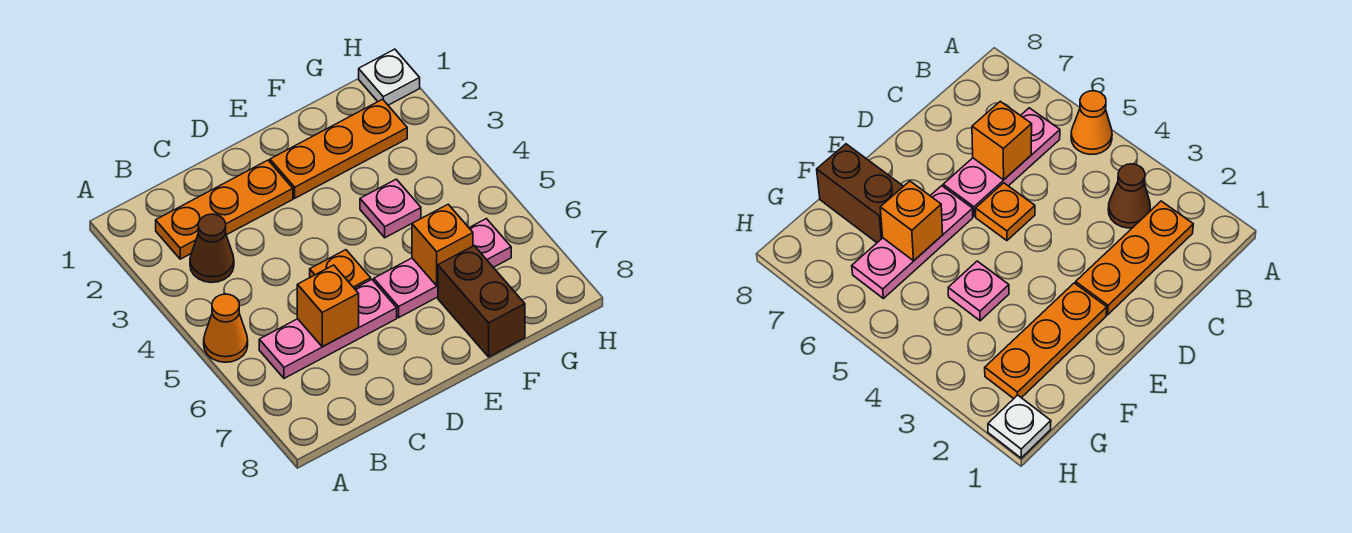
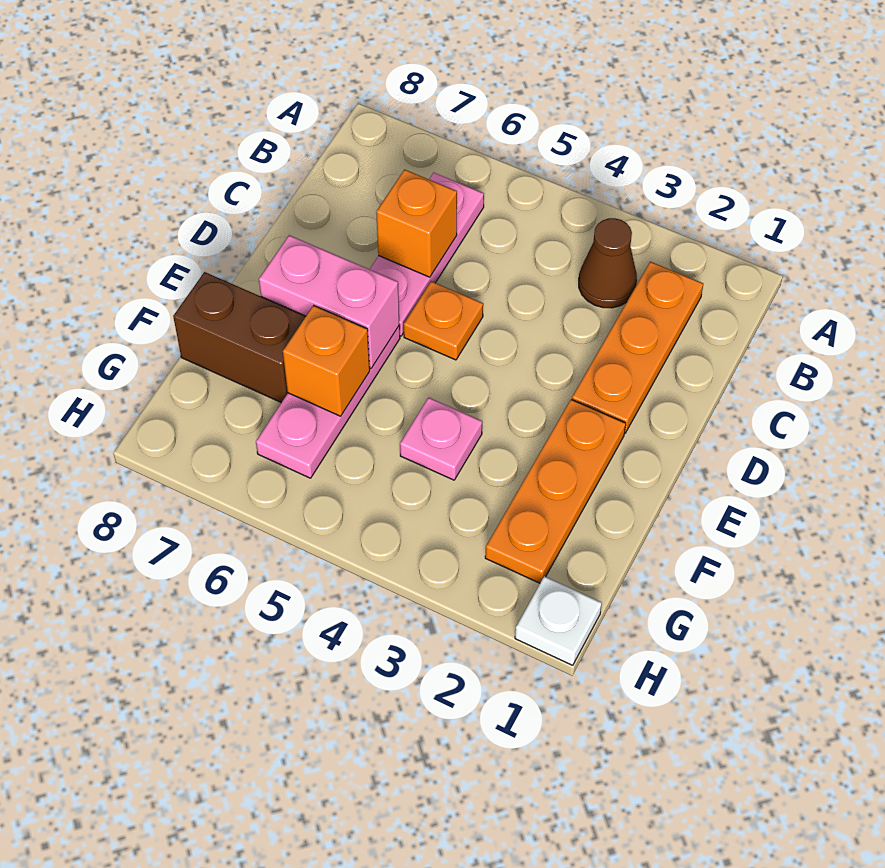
orange 1x1 cone [204,294,248,362] -> none
none -> pink 1x2 brick [259,235,399,369]

